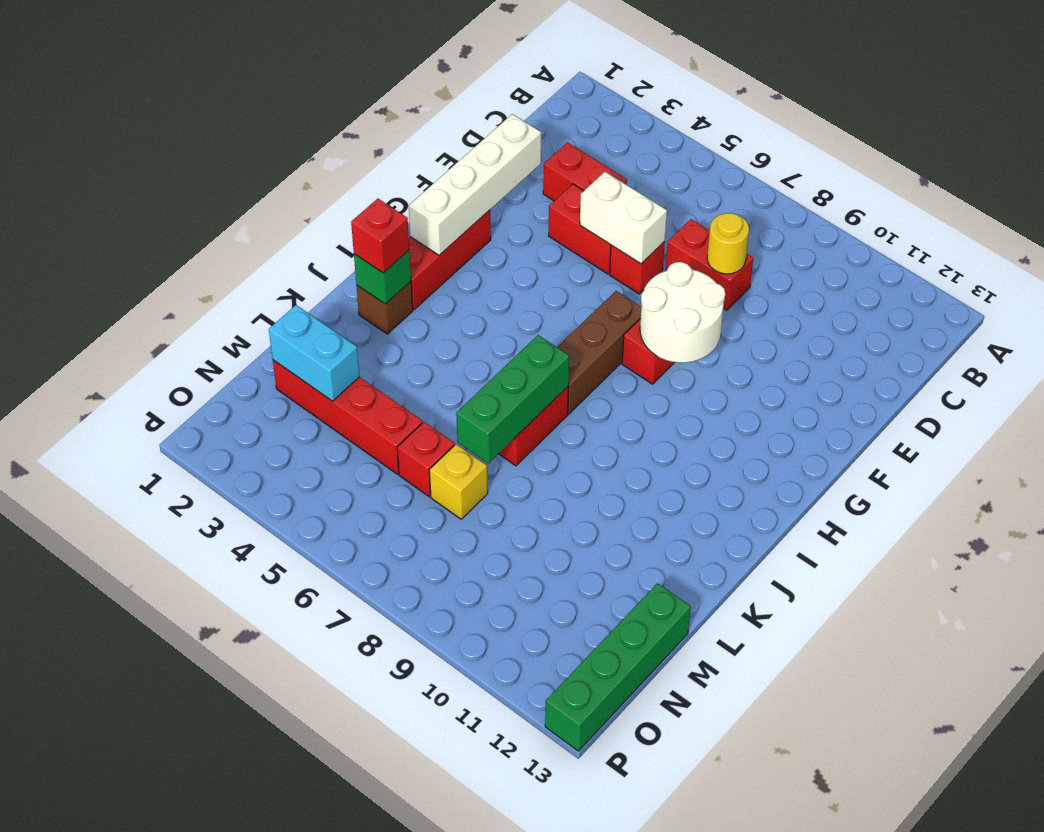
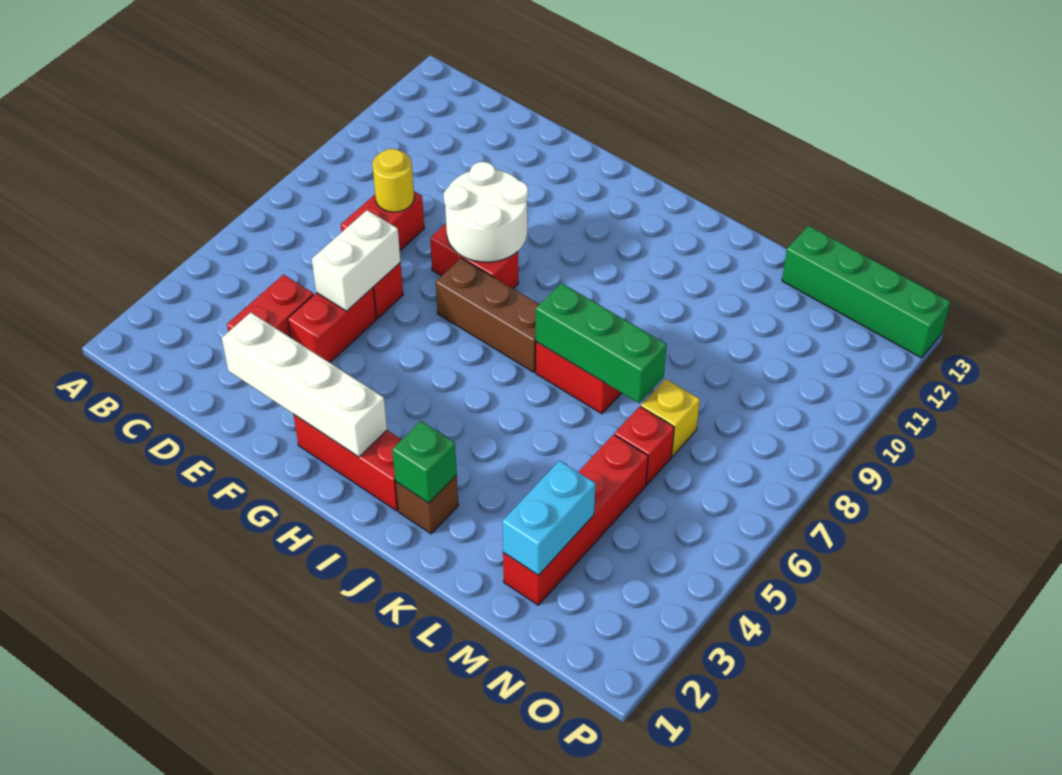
red 1x1 brick [351,199,409,273] -> none

